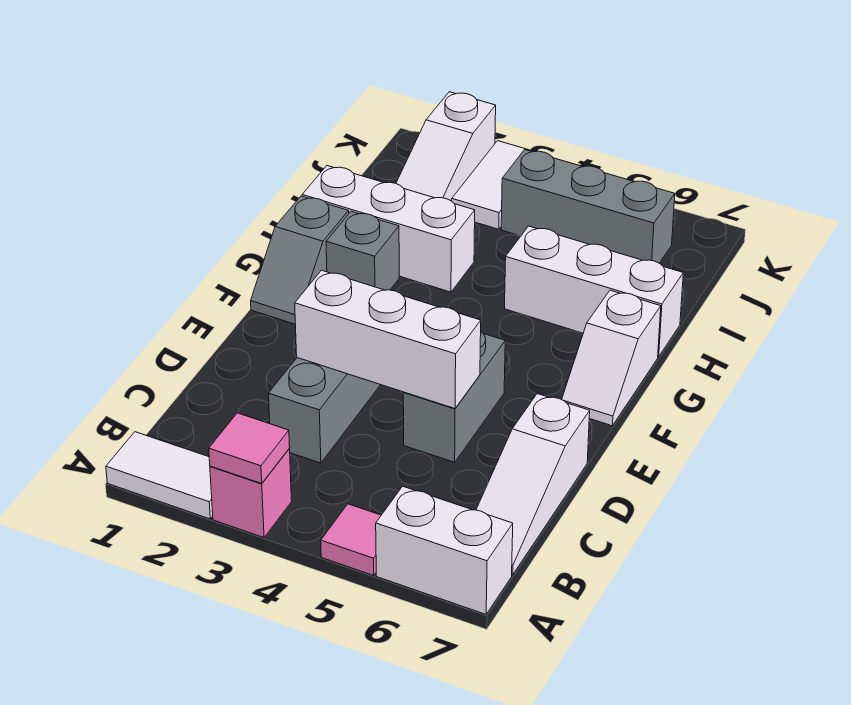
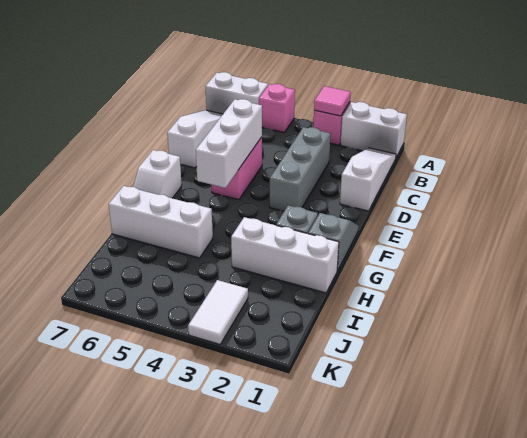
white 1x2 tile [106,432,213,519] -> white 1x2 brick [341,102,407,157]
pink 1x1 tile [321,504,381,575] -> pink 1x1 brick [259,84,295,132]
white 1x3 brick [295,270,481,409] -> white 1x3 brick turned to [196,99,262,188]
grey 1x2 brick [403,332,505,462] -> pink 1x2 brick [212,137,262,200]
white 1x2 slope [562,290,661,426] -> white 1x2 slope turned to [133,150,182,198]
white 1x3 slope [396,92,496,201] -> white 1x3 slope moved to [340,148,396,211]
grey 1x3 brick [501,150,675,263] -> none

